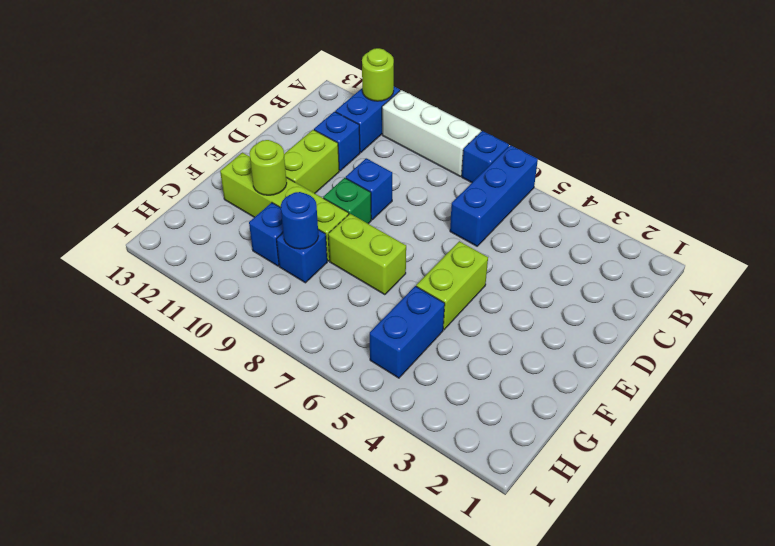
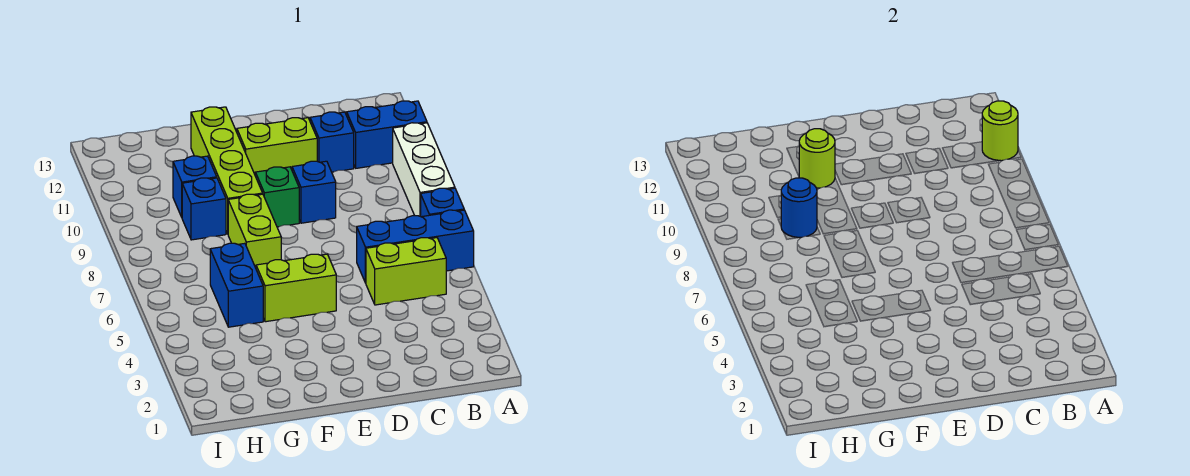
none -> lime 1x2 brick [366,238,446,305]
blue 1x2 brick [370,286,445,378] -> blue 1x2 brick turned to [210,243,263,327]

